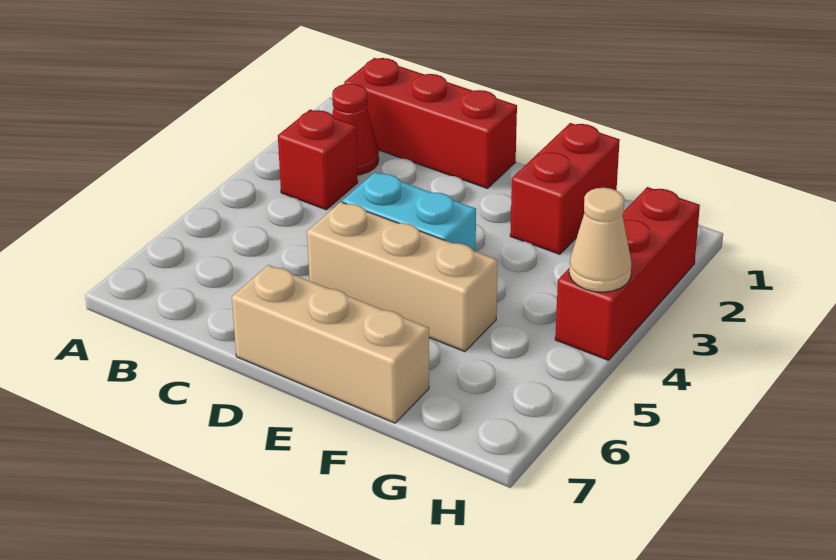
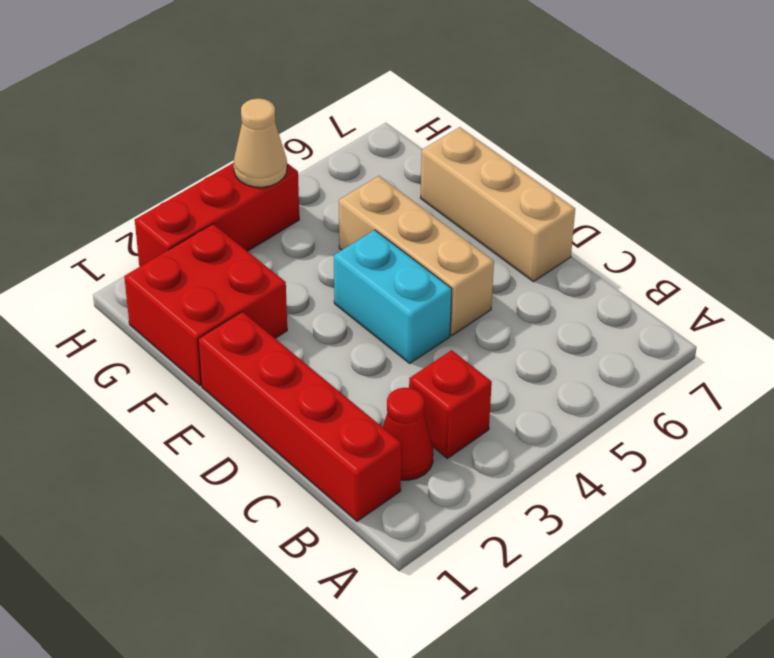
red 1x3 brick [344,58,517,188] -> red 1x4 brick [198,312,401,521]
red 1x2 brick [510,123,620,254] -> red 2x2 brick [124,224,287,385]

